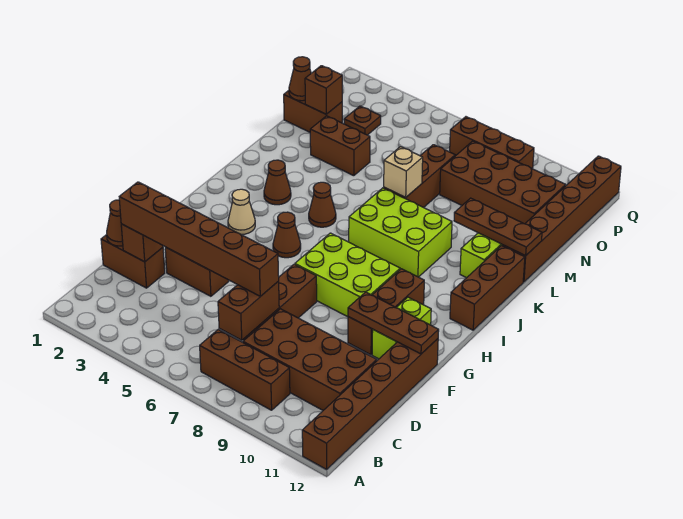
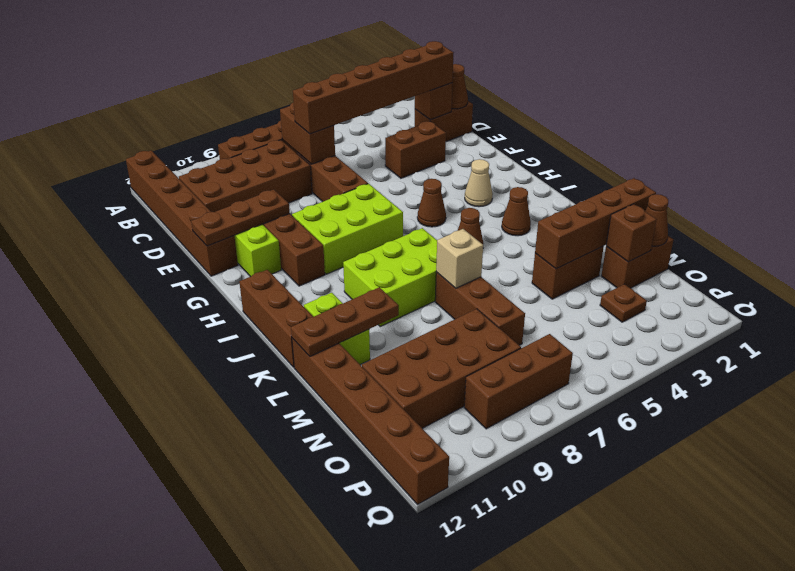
none -> brown 1x4 brick [535,178,656,269]

